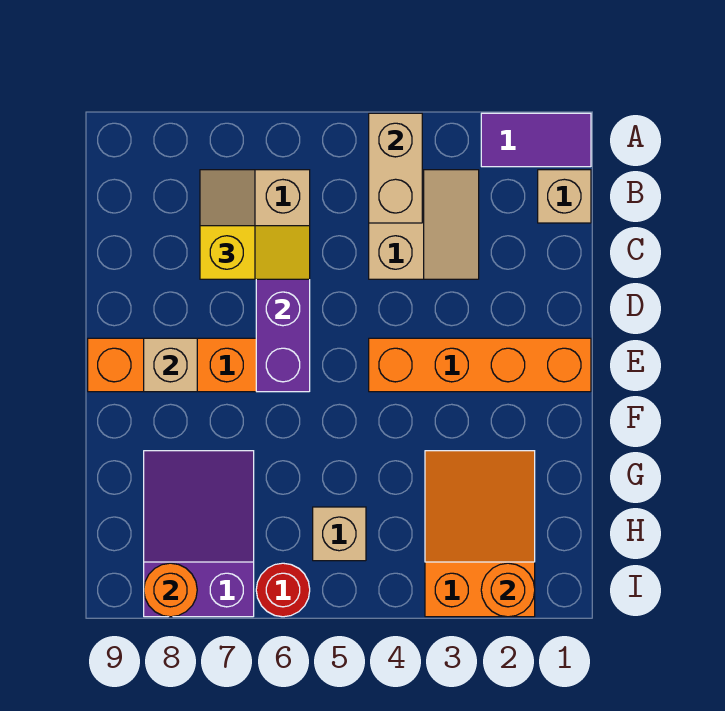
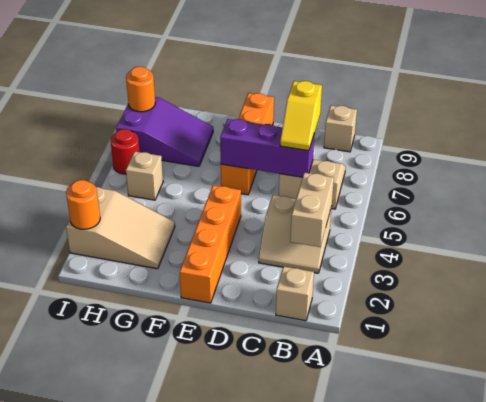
purple 1x2 tile [481,113,591,167] -> none
tan 1x2 brick [369,113,422,223] -> tan 1x2 brick turned to [290,173,334,247]
tan 1x1 brick [144,338,197,392] -> tan 1x1 brick moved to [324,106,357,152]
orange 2x3 slope [425,451,535,617] -> tan 2x3 slope [66,187,175,269]

